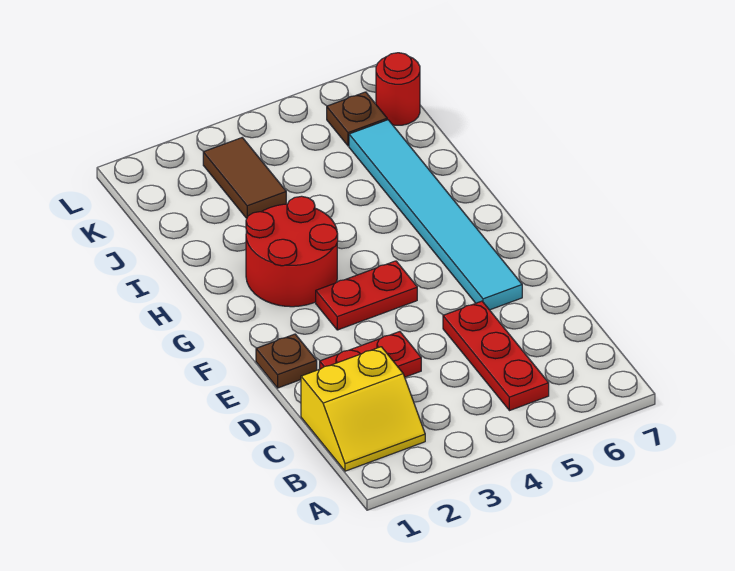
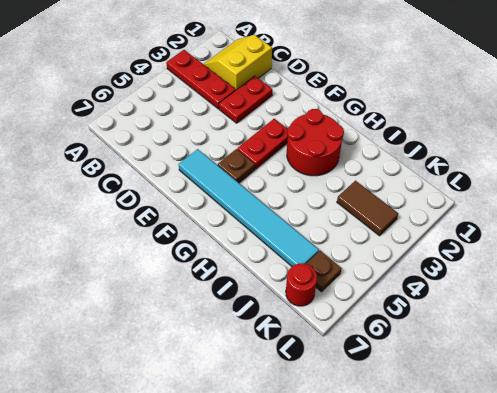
red 1x3 plate [443,301,549,411] -> red 1x3 plate moved to [166,50,236,109]
brown 1x1 plate [256,334,317,388] -> brown 1x1 plate moved to [218,149,255,183]

